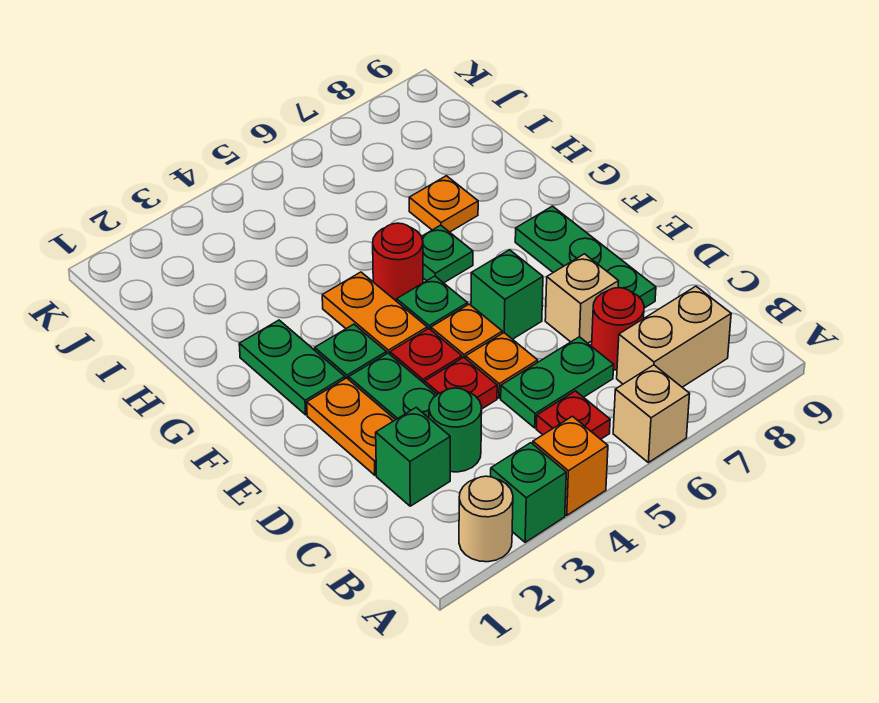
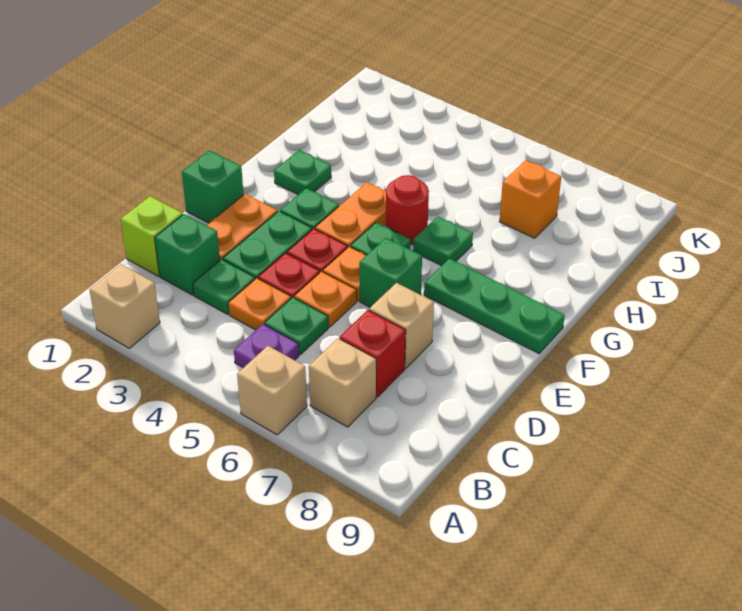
tan 1x1 round brick [459,476,513,562] -> tan 1x1 brick [89,264,160,348]
green 1x1 brick [491,443,566,542] -> green 1x1 brick moved to [182,150,244,223]
orange 1x1 brick [533,416,608,515] -> orange 1x1 brick moved to [499,160,561,238]
red 1x1 plate [536,391,610,439] -> purple 1x1 plate [234,324,299,368]
tan 1x2 brick [617,286,731,387] -> tan 1x1 brick [309,338,376,427]
none -> lime 1x1 brick [120,196,183,276]
green 1x1 round brick [429,388,482,472] -> green 1x1 plate [193,259,255,314]
green 1x2 plate [501,337,614,428] -> green 1x1 plate [264,297,328,355]
red 1x1 round brick [592,288,644,370] -> red 1x1 brick [340,310,406,397]
green 1x3 plate [515,206,656,308] -> green 1x3 plate turned to [424,259,565,354]
green 1x2 plate [239,320,345,415] -> green 1x1 plate [274,150,331,194]
orange 1x1 plate [409,176,478,232] -> orange 1x1 plate moved to [228,278,291,330]

